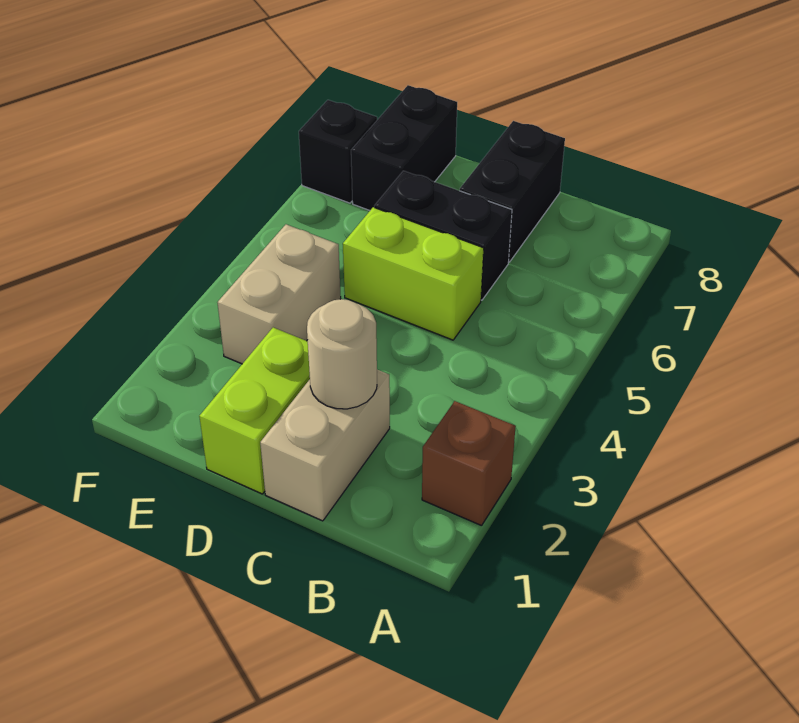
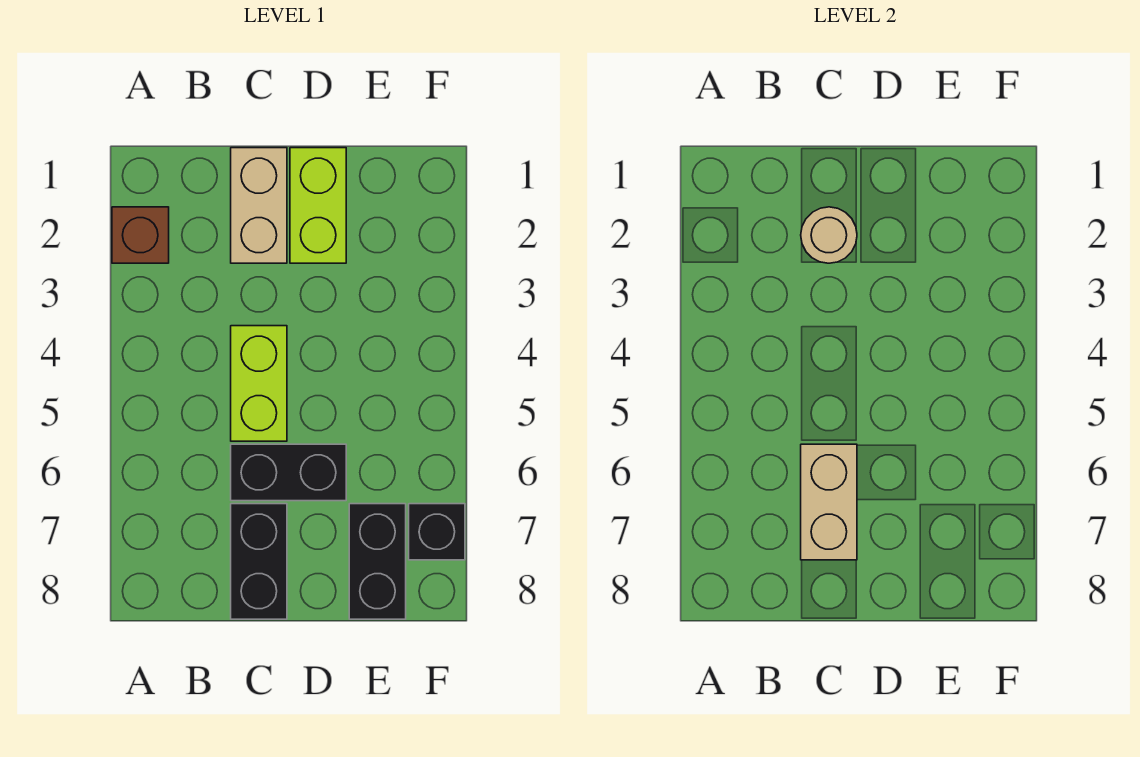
lime 1x2 brick [343,207,484,340] -> lime 1x2 brick turned to [231,326,287,441]
tan 1x2 brick [217,224,341,364] -> tan 1x2 brick moved to [801,444,857,560]

